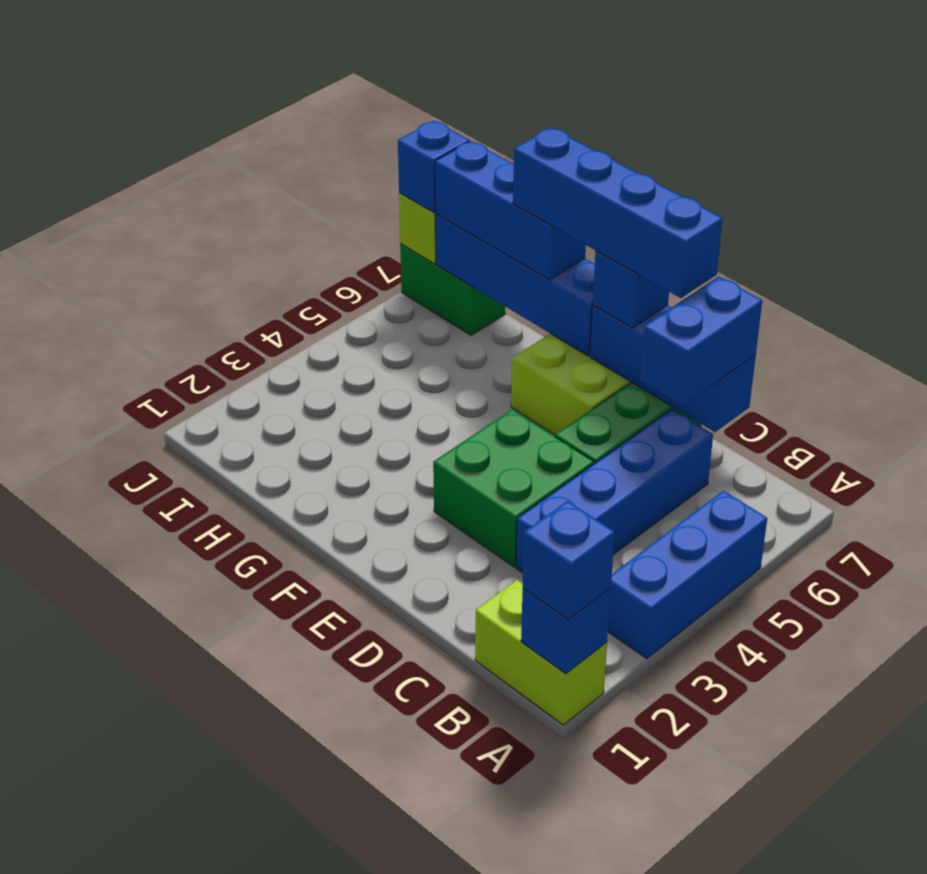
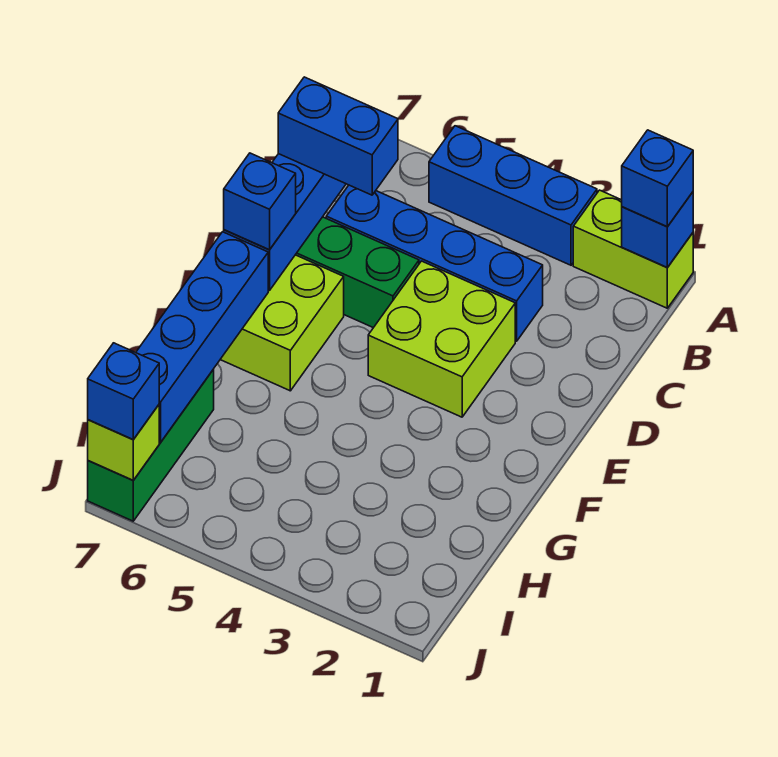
lime 1x2 brick [475,580,607,725] -> lime 1x2 brick turned to [573,190,693,308]
green 2x2 brick [433,410,594,567] -> lime 2x2 brick [368,261,515,417]
blue 1x4 brick [513,128,723,298] -> none
blue 1x3 brick [435,141,586,280] -> none
green 1x2 brick [400,244,505,335] -> green 1x3 brick [88,369,214,521]

